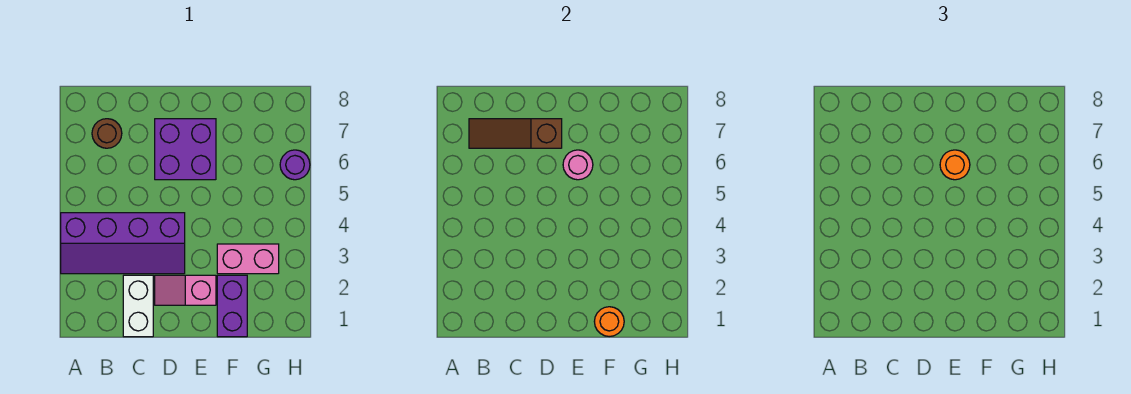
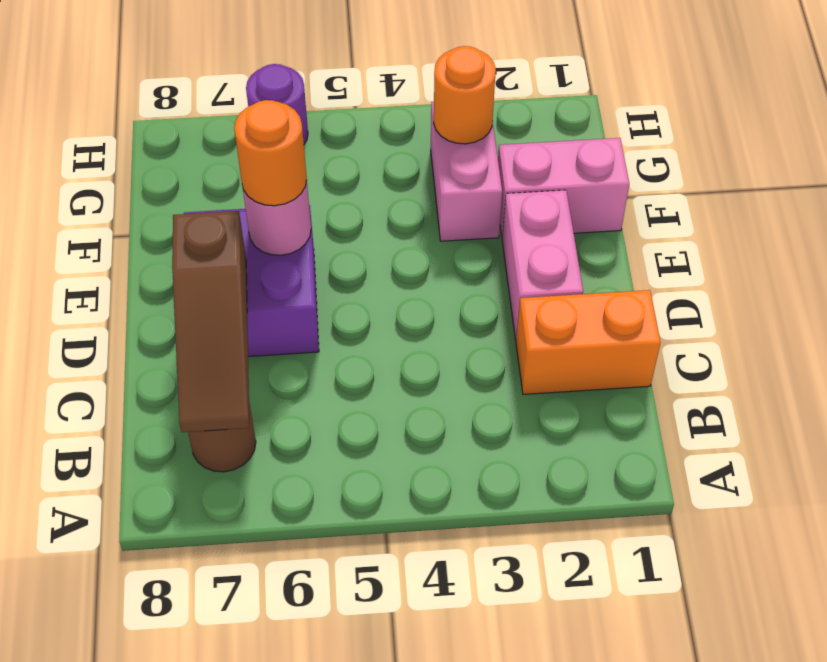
purple 2x4 slope [61,213,185,274] -> none
white 1x2 brick [123,275,153,337] -> orange 1x2 brick [516,290,661,394]
pink 1x2 slope [155,275,216,305] -> pink 1x2 brick [502,190,583,339]
purple 1x2 brick [217,275,247,337] -> pink 1x2 brick [498,138,629,235]
orange 1x1 round brick [594,307,624,337] -> orange 1x1 round brick moved to [434,46,496,144]

